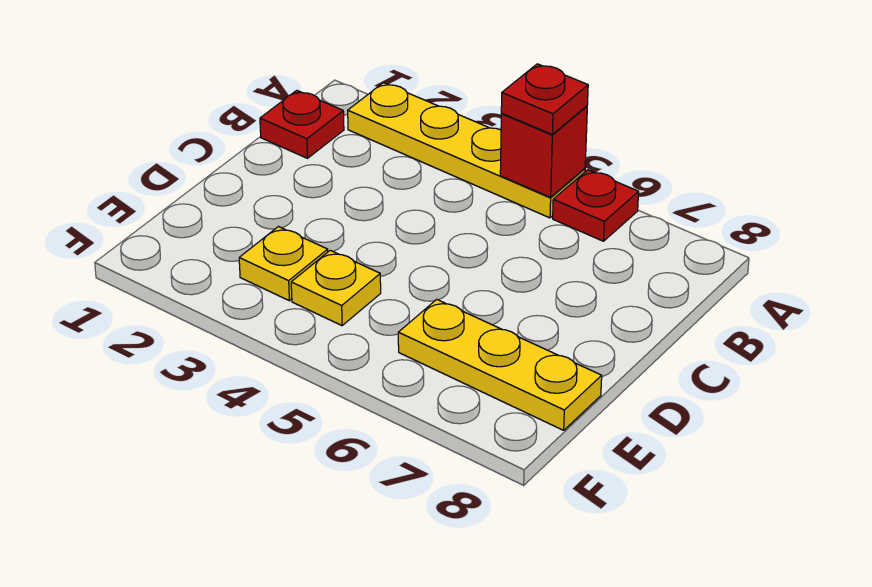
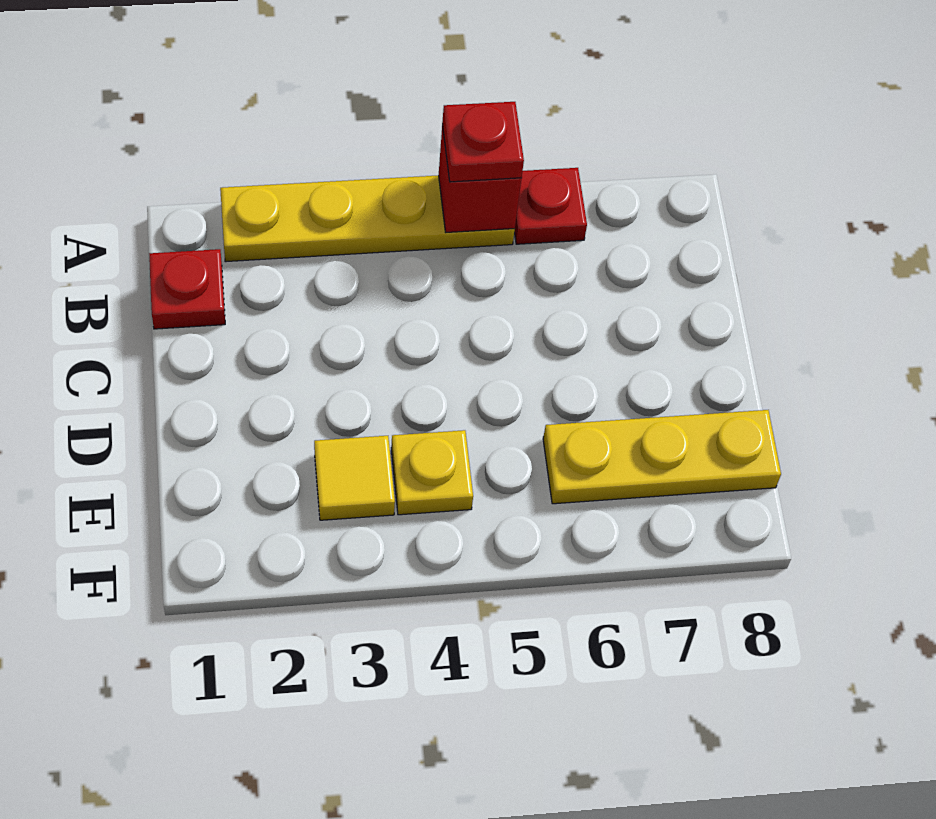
yellow 1x1 plate [239,227,328,301] -> yellow 1x1 tile [314,436,395,520]

